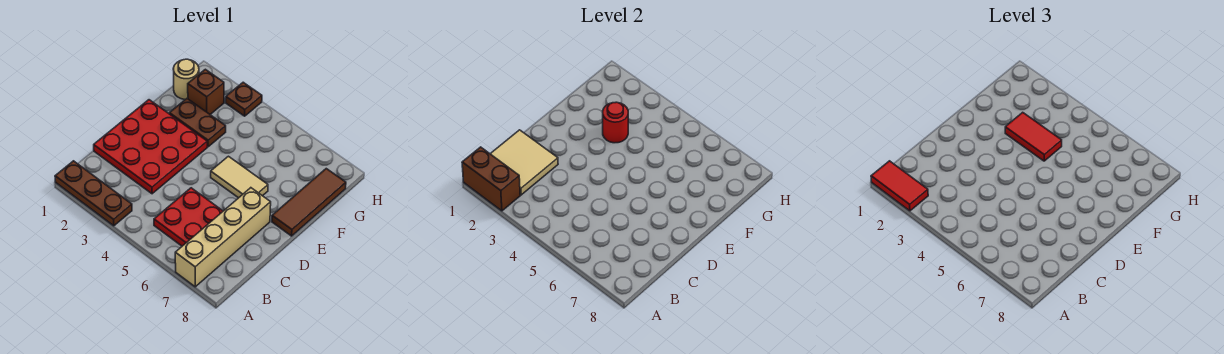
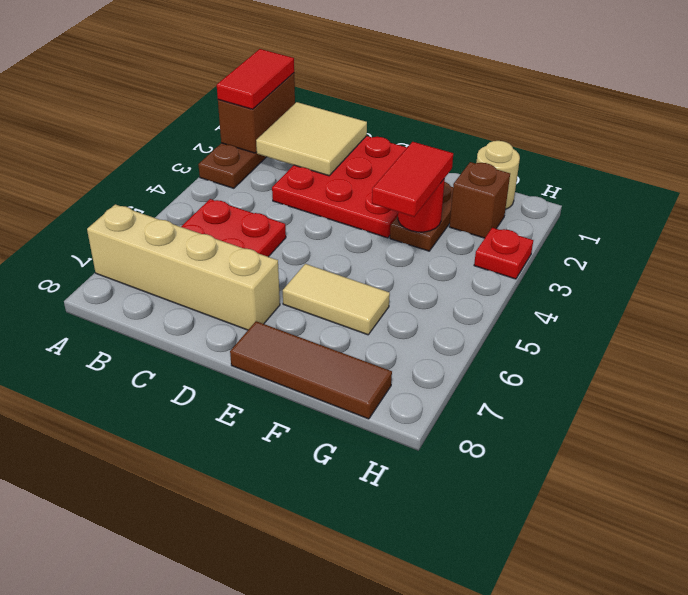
tan 1x2 tile [211,156,268,198] -> tan 1x2 tile turned to [283,264,390,335]
brown 1x1 plate [226,82,262,116] -> red 1x1 plate [474,228,533,279]

